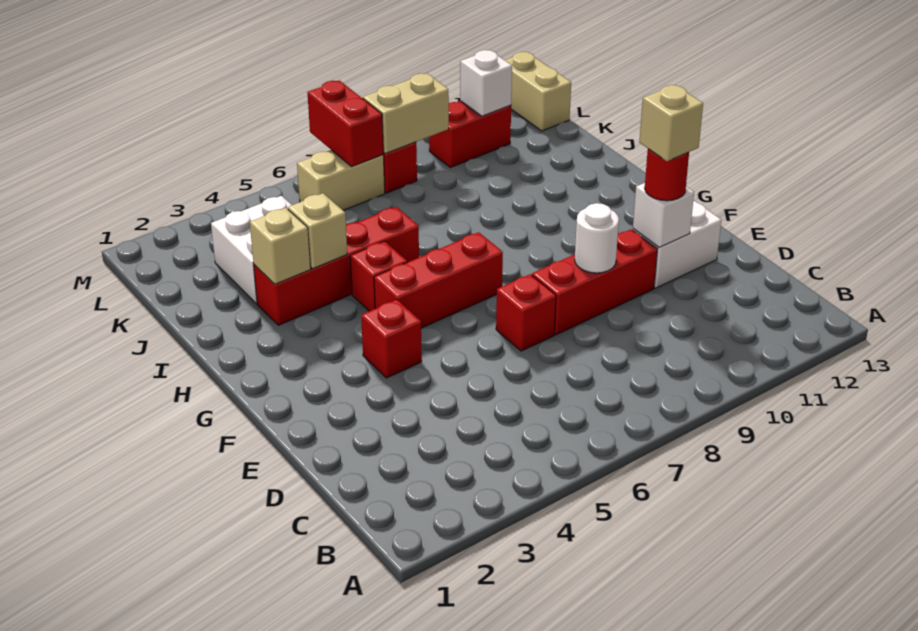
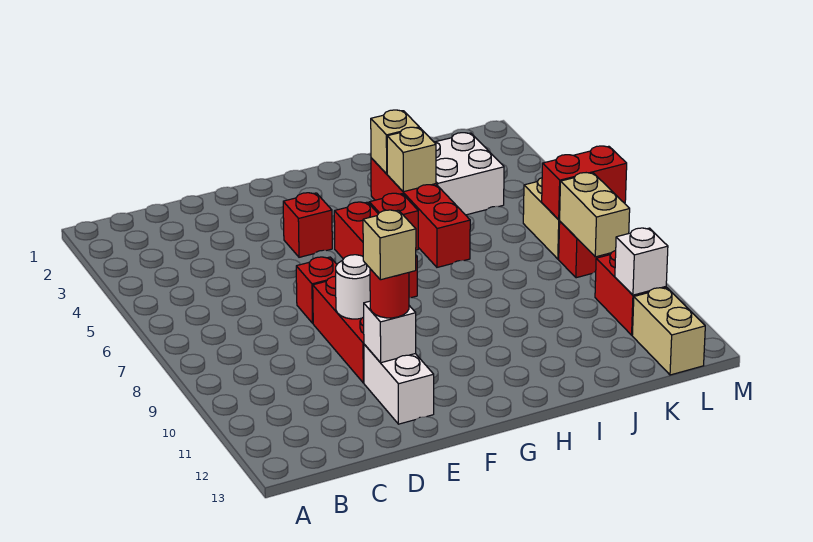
tan 1x2 brick [505,52,571,131] -> tan 1x2 brick turned to [632,288,705,375]

